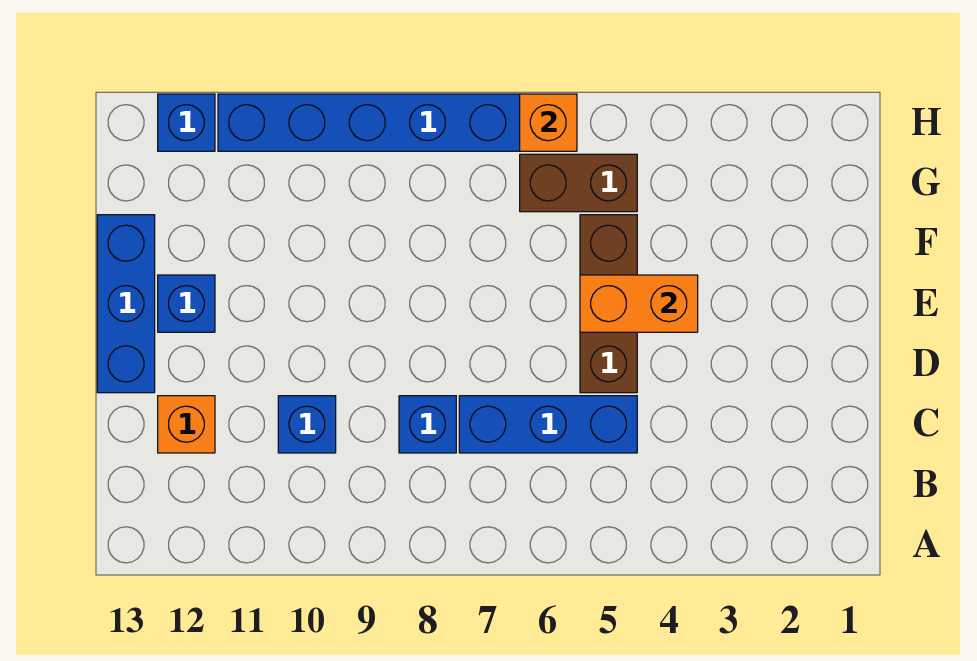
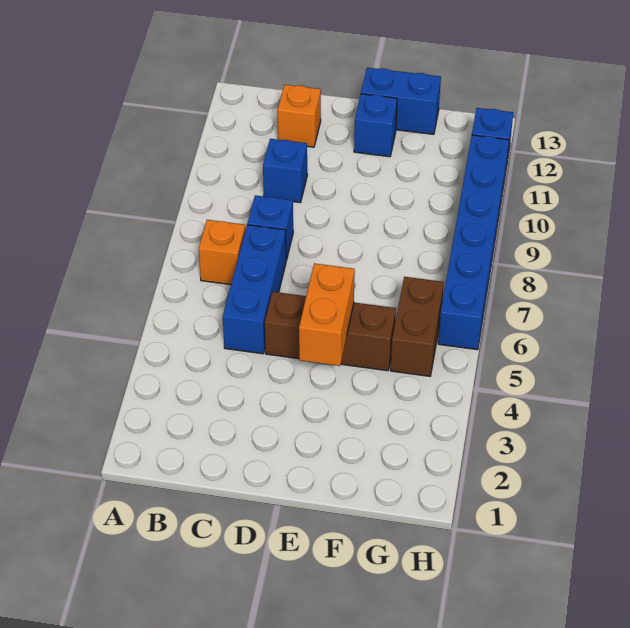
blue 1x3 brick [97,215,155,393] -> blue 1x2 brick [361,68,441,134]
orange 1x1 brick [520,94,577,151] -> orange 1x1 brick moved to [199,220,245,285]

